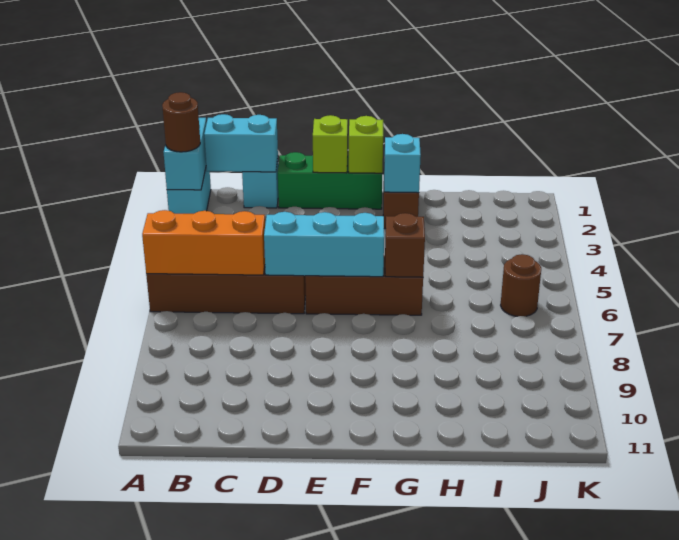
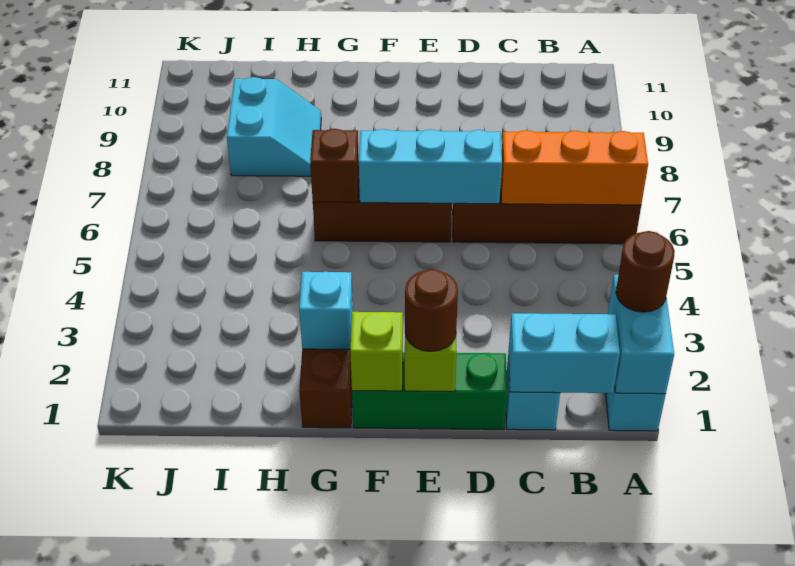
none -> cyan 2x2 slope [227,77,321,176]
brown 1x1 round brick [501,254,541,316] -> brown 1x1 round brick moved to [405,269,458,352]

